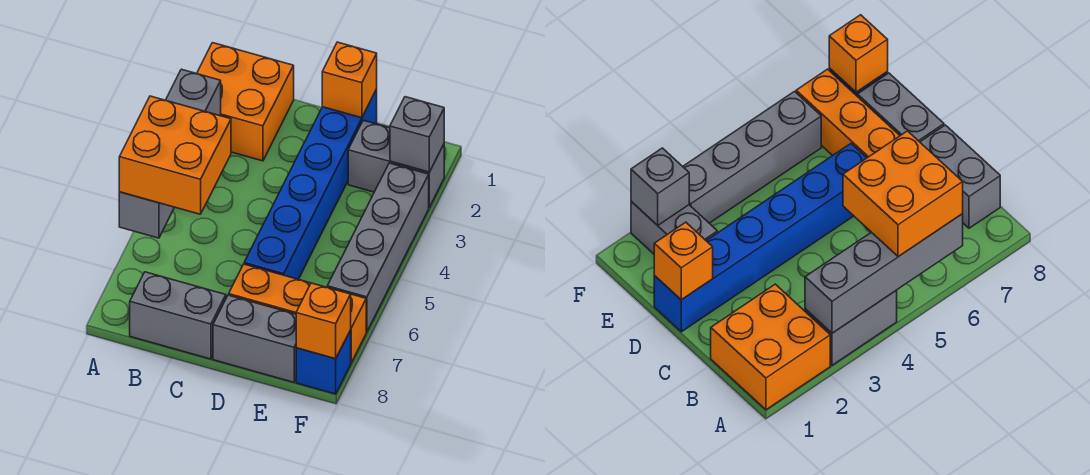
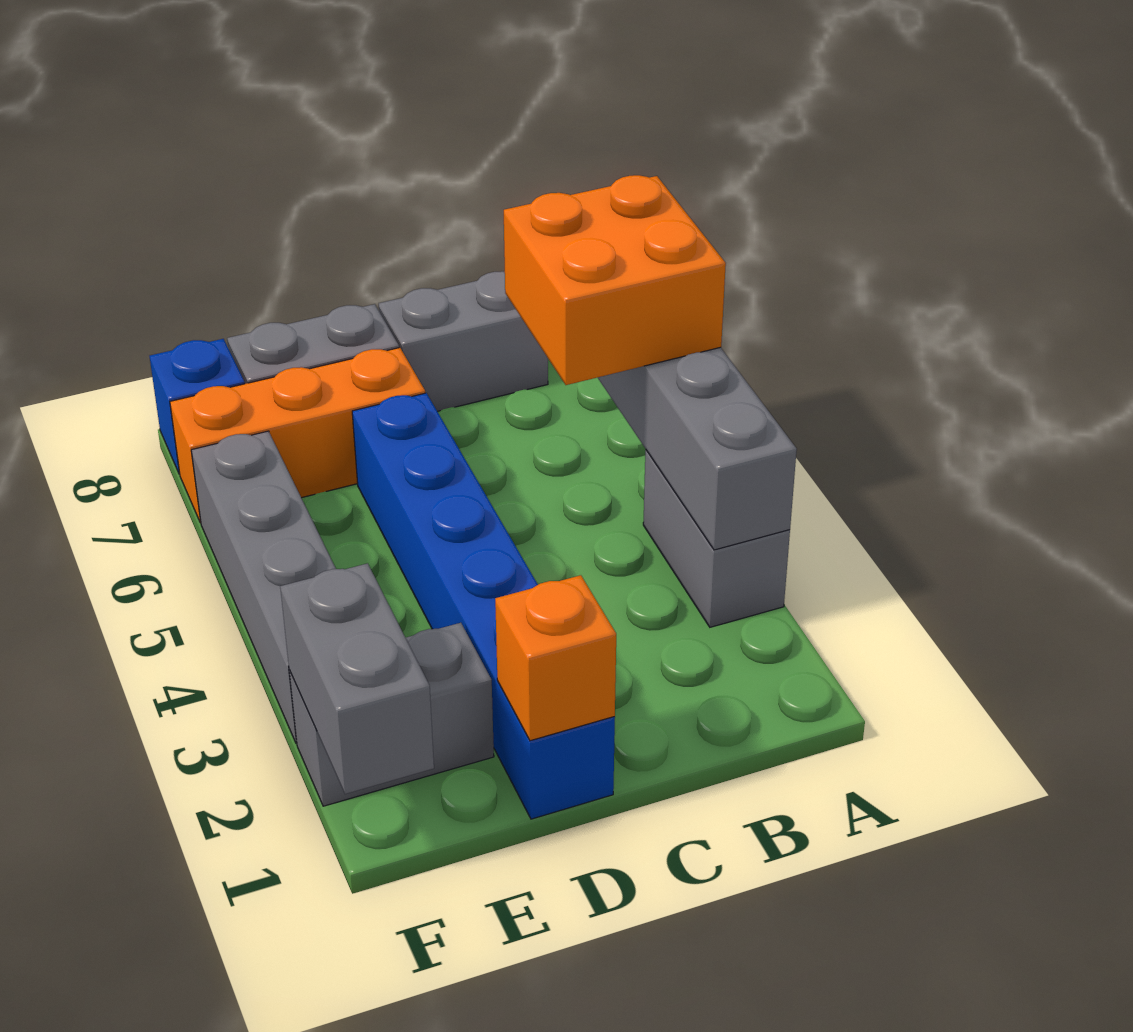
orange 2x2 brick [197,43,294,161] -> none
grey 1x1 brick [390,97,444,172] -> grey 1x2 brick [280,563,434,794]
orange 1x1 brick [296,283,351,359] -> none

